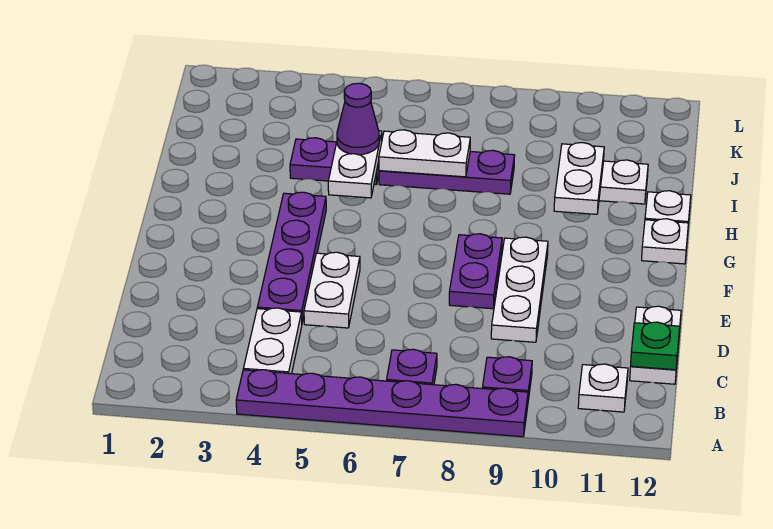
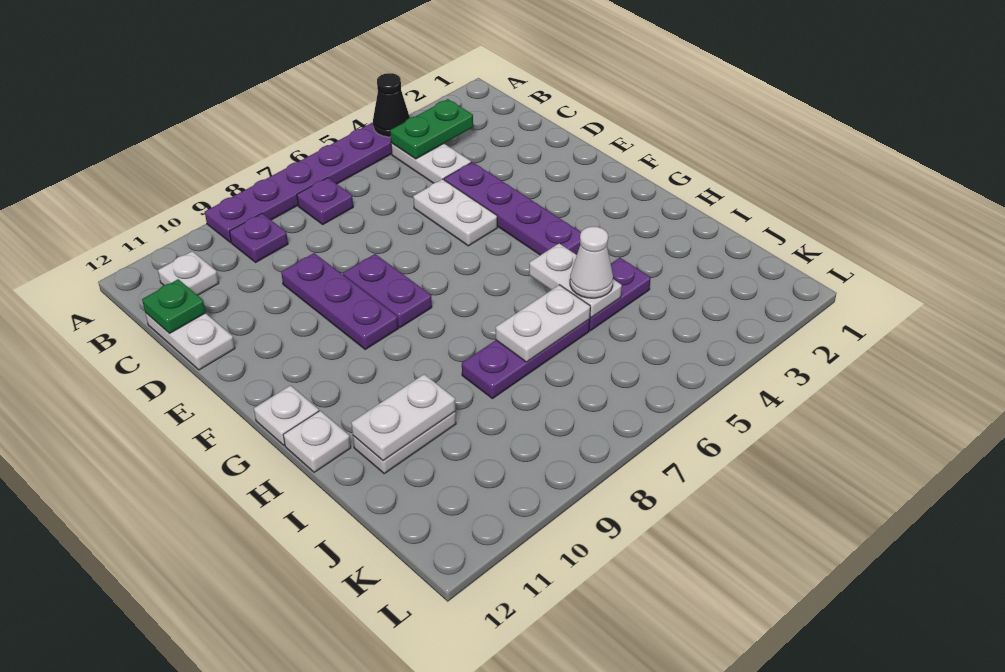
none -> black 1x1 cone [373,73,410,137]
none -> green 1x2 plate [390,99,473,159]
white 1x3 plate [491,237,548,342] -> purple 1x3 plate [281,253,398,349]
white 1x2 plate [554,143,604,214] -> white 1x2 plate turned to [351,374,455,461]
purple 1x1 cone [337,83,379,155] -> white 1x1 cone [570,227,613,298]

